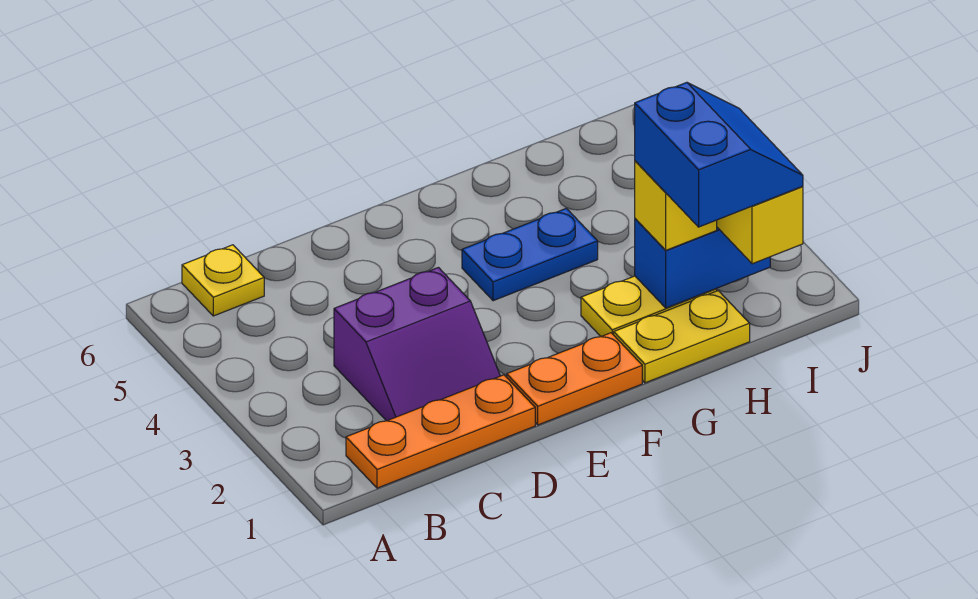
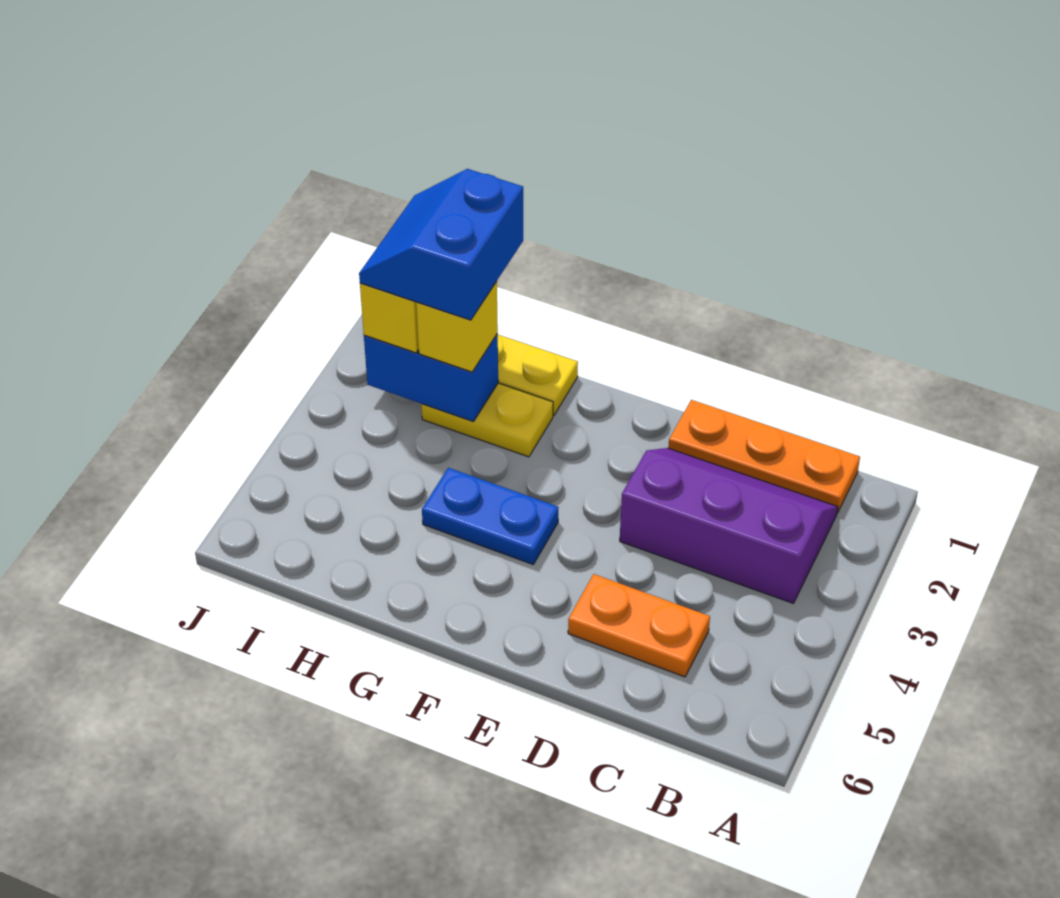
yellow 1x1 plate [182,245,264,316] -> none
purple 2x2 slope [334,268,500,421] -> purple 2x3 slope [620,448,838,603]
orange 1x2 plate [507,333,642,425] -> orange 1x2 plate moved to [568,574,710,677]

